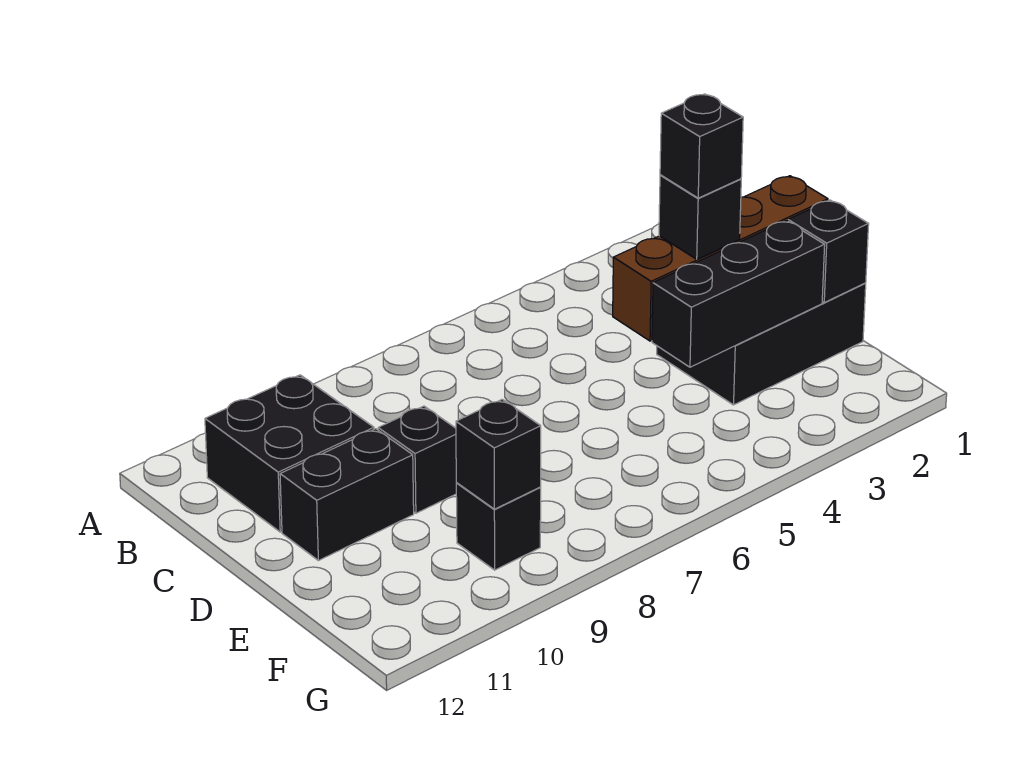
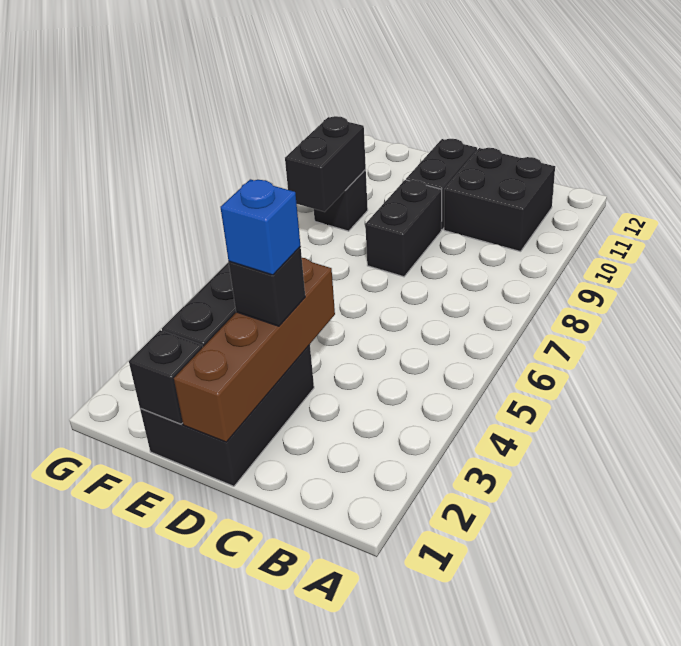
black 1x1 brick [660,94,743,198] -> blue 1x1 brick [221,179,300,275]
black 1x1 brick [378,406,457,513] -> black 1x2 brick [365,180,442,277]
black 1x1 brick [456,399,541,509] -> black 1x2 brick [285,116,366,212]

